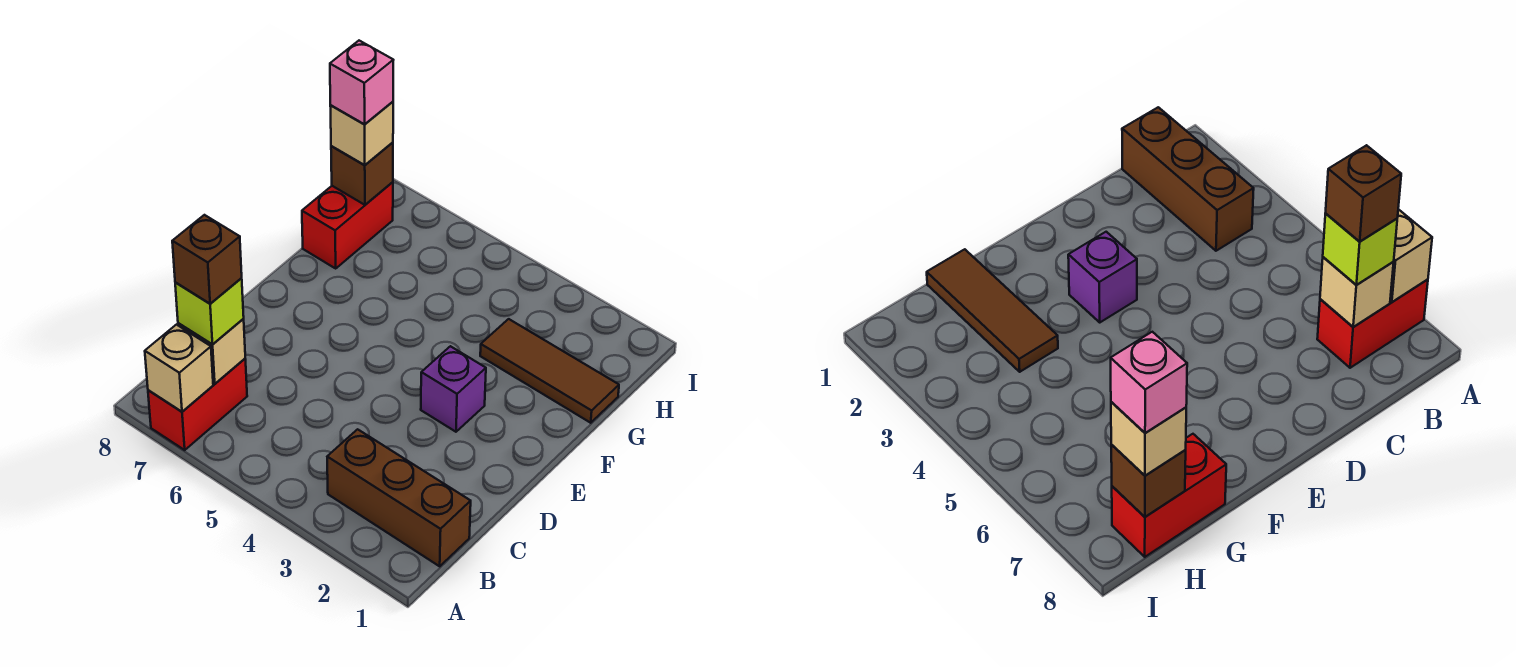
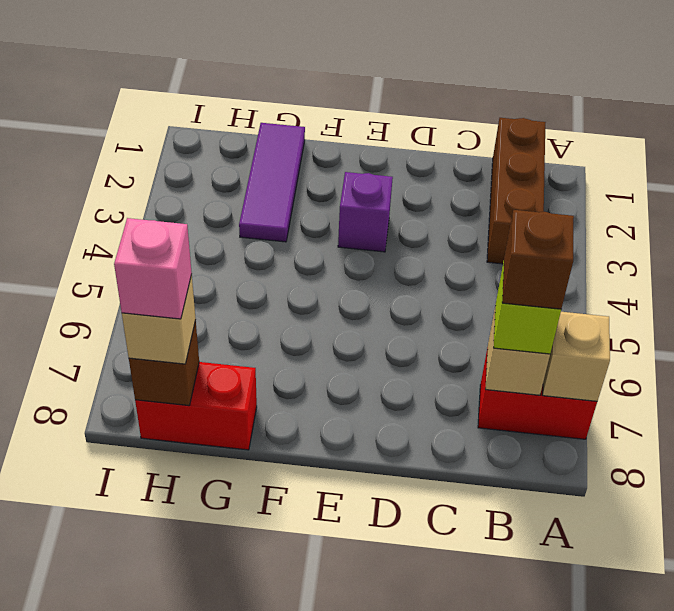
brown 1x3 tile [480,319,619,423] -> purple 1x3 tile [239,123,305,242]

